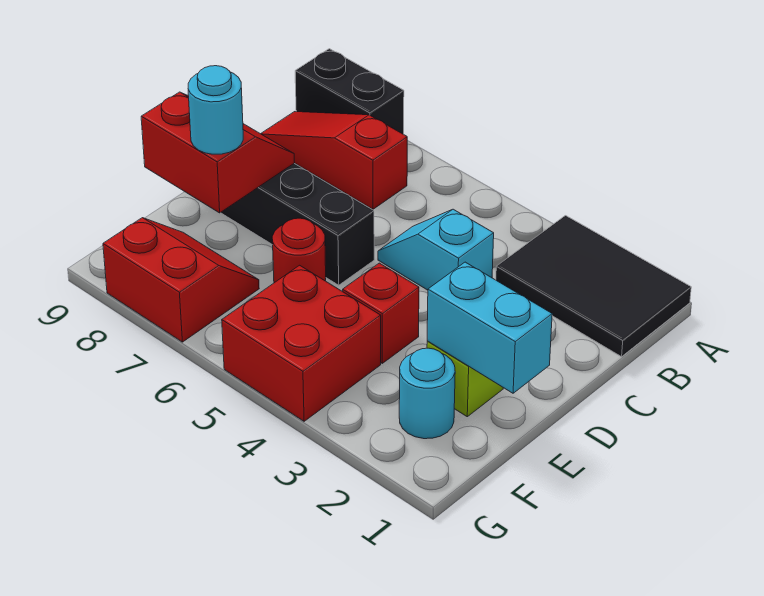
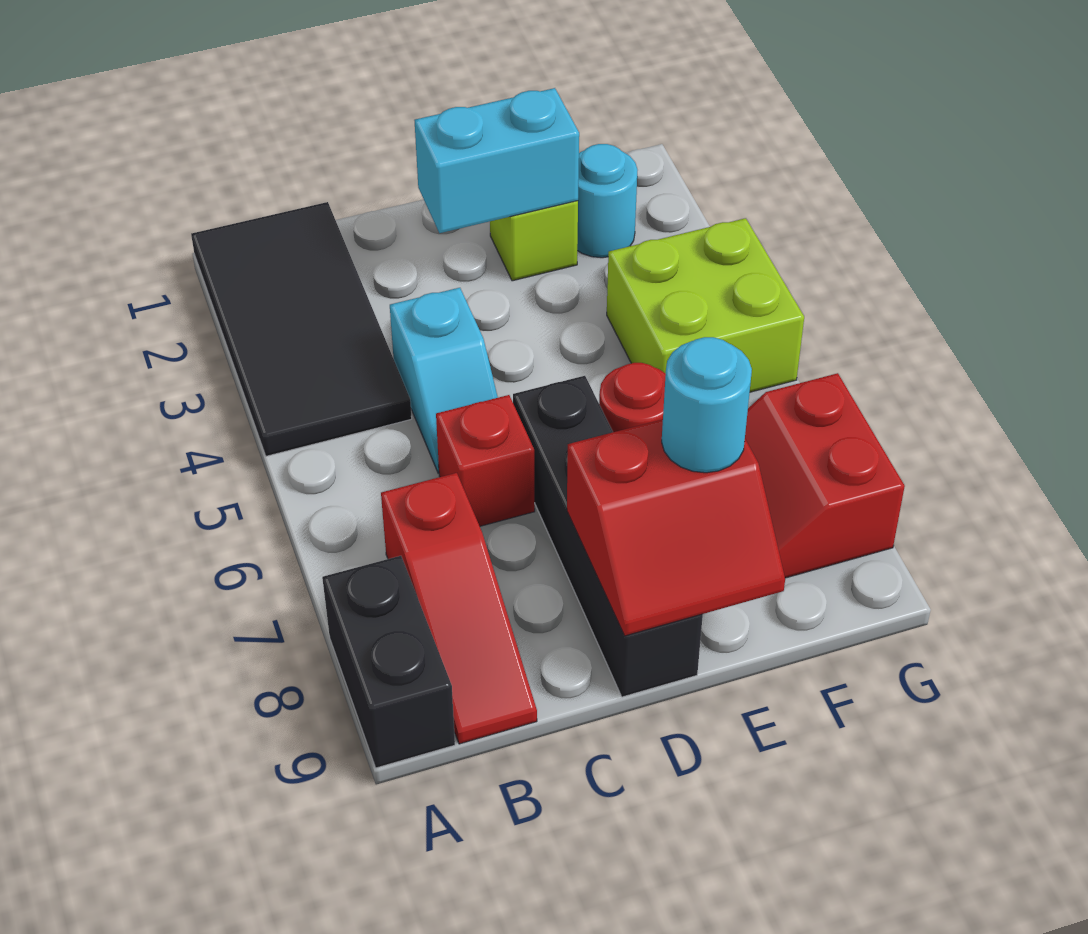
black 2x3 tile [496,216,691,357] -> black 2x4 tile [191,202,412,456]
red 2x2 slope [141,92,294,213] -> red 2x2 slope turned to [567,419,785,636]
cyan 1x2 brick [427,262,552,393] -> cyan 1x2 brick turned to [414,88,579,233]
red 1x1 brick [343,263,419,363] -> red 1x1 brick moved to [436,395,535,526]
red 2x2 brick [222,265,381,421] -> lime 2x2 brick [607,218,804,392]

